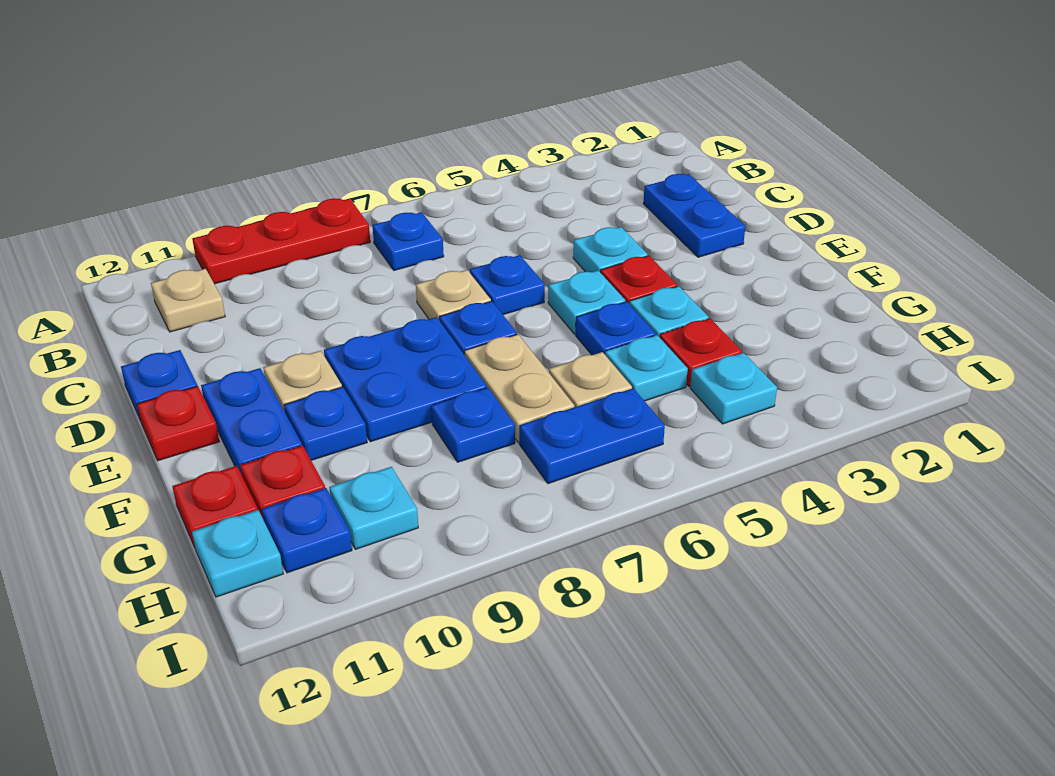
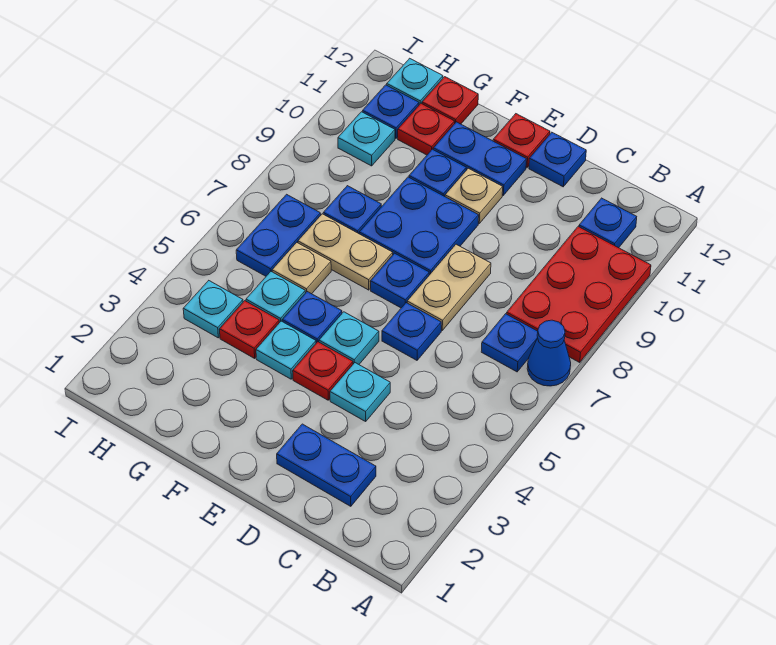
none -> blue 1x1 cone [527,320,571,386]
red 1x3 plate [192,199,370,284] -> red 2x3 plate [507,227,651,362]
tan 1x1 plate [151,269,225,332] -> blue 1x1 plate [579,198,637,248]
tan 1x1 plate [416,270,491,321] -> tan 1x2 plate [407,244,491,330]

